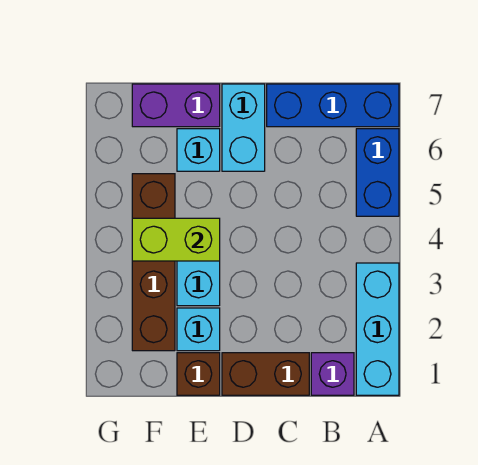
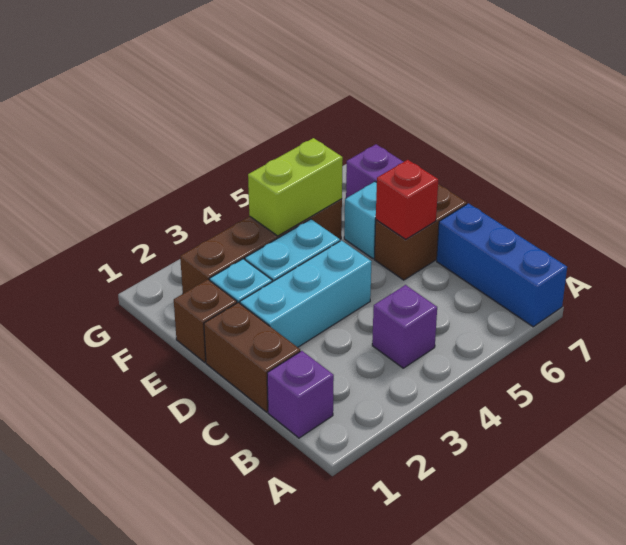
cyan 1x3 brick [356,263,399,395] -> cyan 1x3 brick moved to [240,241,372,347]
blue 1x2 brick [356,129,399,216] -> none
none -> purple 1x1 brick [372,285,437,368]
cyan 1x2 brick [222,84,265,171] -> brown 1x2 brick [374,184,467,280]
none -> red 1x1 brick [376,160,438,240]
lime 1x2 brick [132,218,220,261] -> lime 1x2 brick turned to [248,138,343,236]

